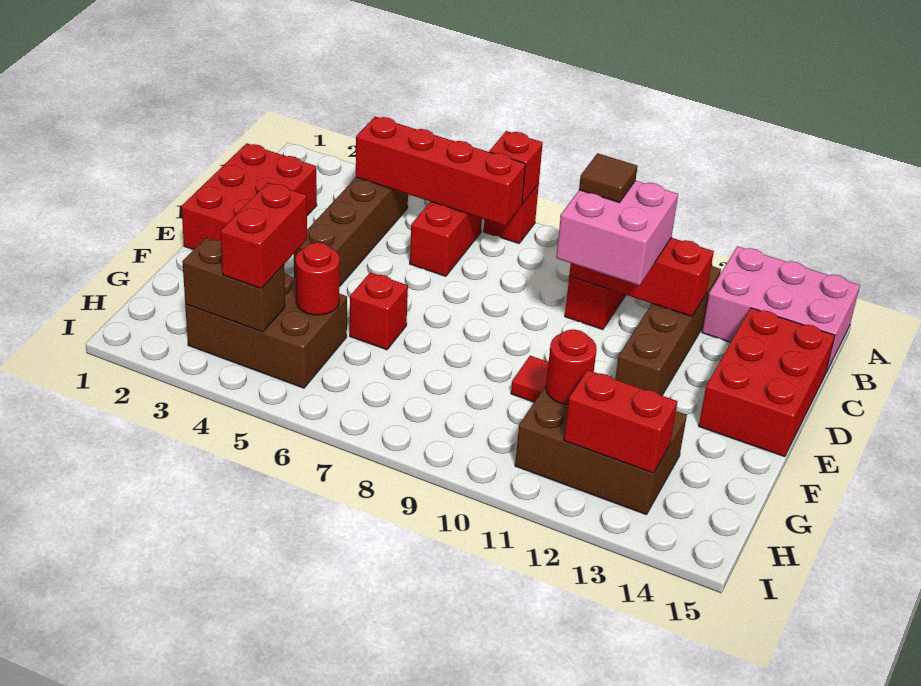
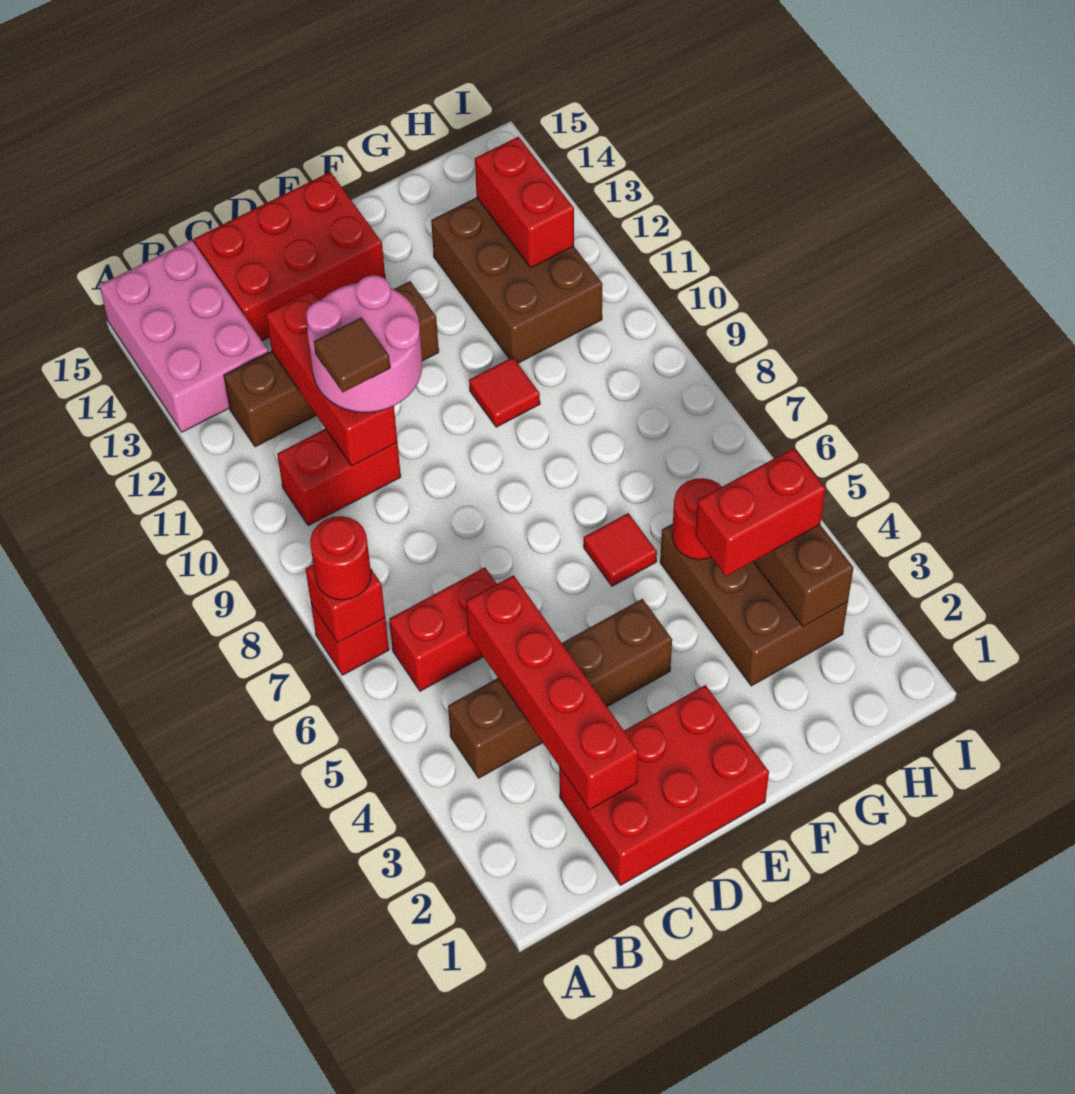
red 1x4 brick [356,117,525,226] -> red 1x4 brick moved to [466,575,639,810]
pink 2x2 brick [556,181,678,285] -> pink 2x2 round brick [307,275,422,412]
red 1x1 brick [350,272,408,350] -> red 1x1 tile [584,513,657,586]
red 1x1 round brick [546,329,597,405] -> red 1x1 round brick moved to [310,516,371,600]

